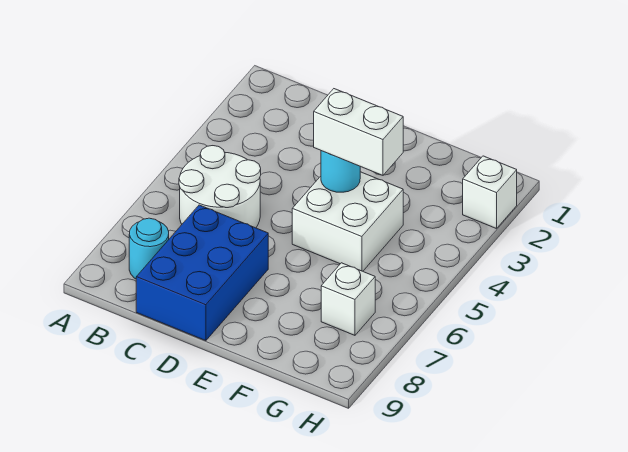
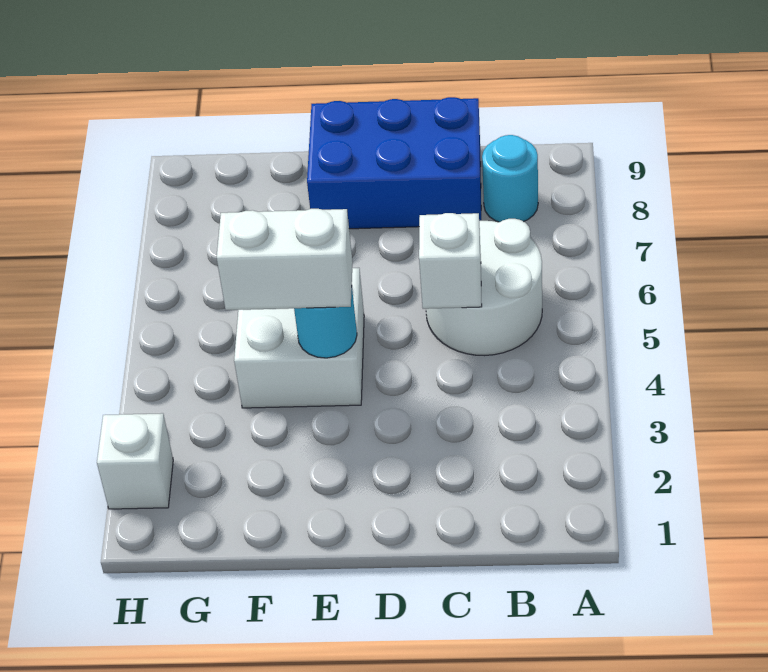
blue 2x3 brick [136,205,268,341] -> blue 2x3 brick turned to [307,97,481,229]
white 1x1 brick [321,263,375,335] -> white 1x1 brick moved to [419,213,482,309]

